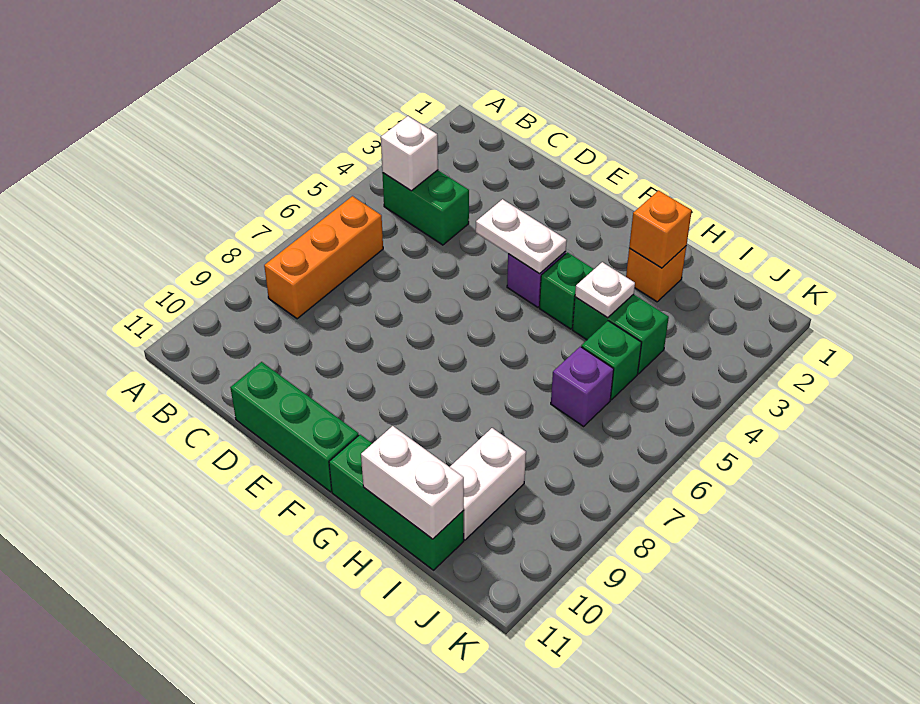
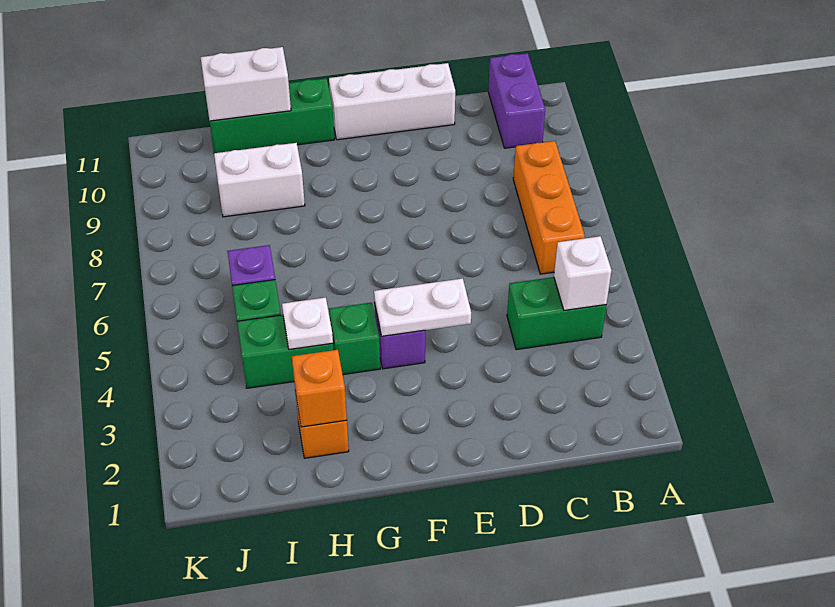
none -> purple 1x2 brick [488,53,545,148]
green 1x3 brick [230,362,359,492] -> white 1x3 brick [329,63,455,140]
white 1x2 brick [450,428,526,540] -> white 1x2 brick turned to [214,143,305,217]

